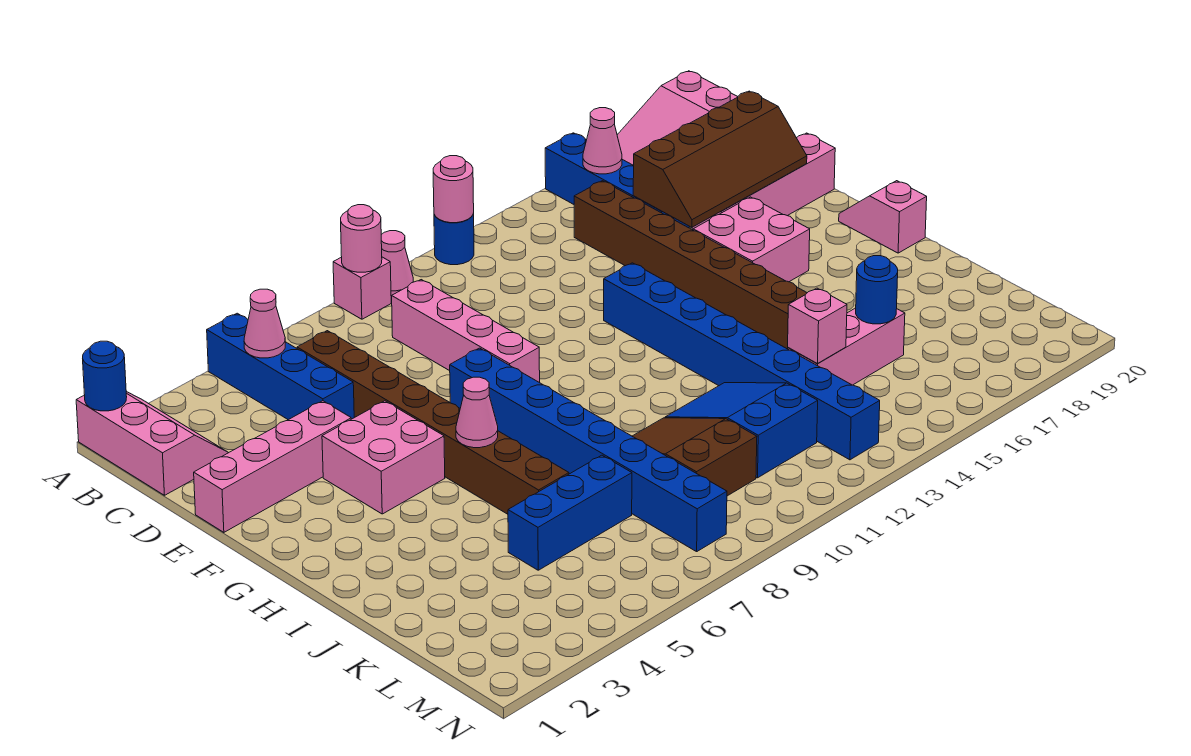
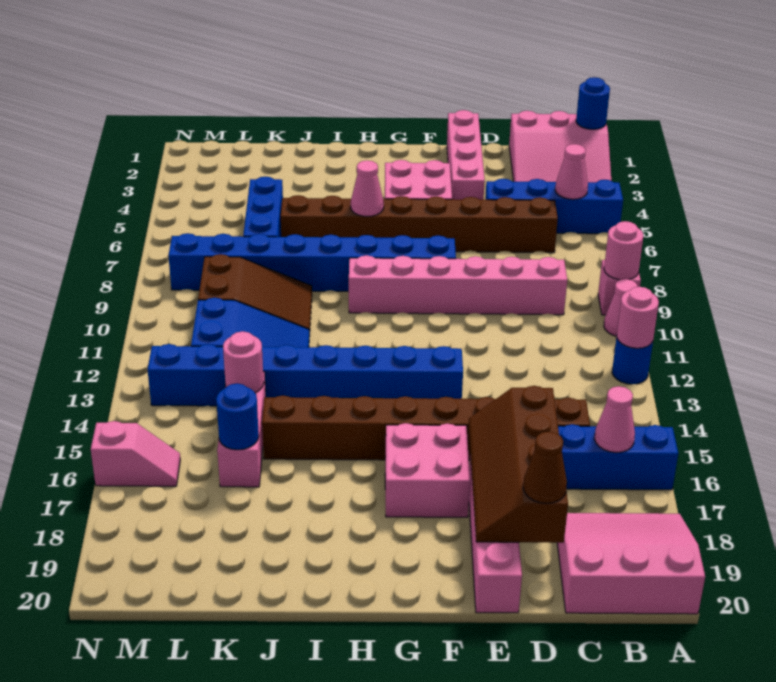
pink 2x3 slope [76,392,228,495] -> pink 3x3 slope [509,111,611,182]
pink 1x4 brick [392,280,540,383] -> pink 1x6 brick [349,255,567,315]
none -> brown 1x1 cone [523,432,567,503]
pink 1x2 slope [839,181,927,253] -> pink 1x2 slope moved to [91,421,180,486]
pink 1x1 brick [788,288,847,364] -> pink 1x1 round brick [223,331,264,393]

